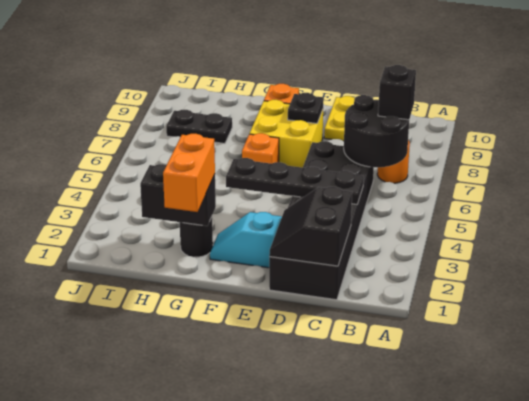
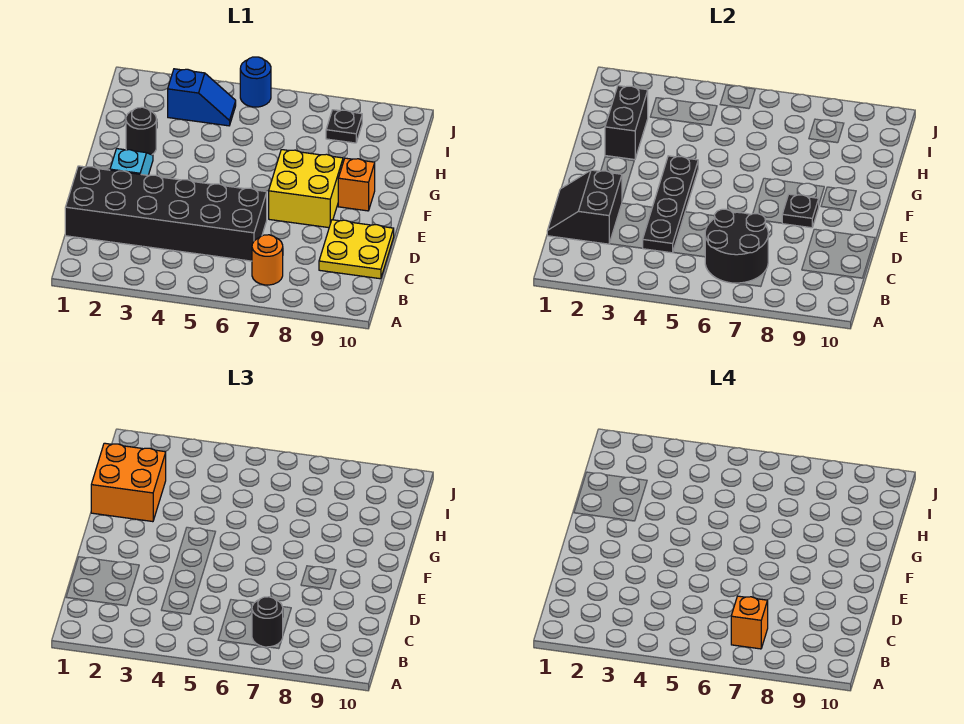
black 1x1 brick [378,65,416,120] -> black 1x1 round brick [252,597,283,647]
black 2x2 slope [269,187,352,266] -> black 2x2 slope turned to [547,170,622,244]
orange 1x1 brick [242,133,279,164] -> orange 1x1 brick moved to [731,596,768,649]
orange 1x2 brick [163,134,215,212] -> orange 2x2 brick [91,443,166,522]
black 1x2 plate [166,110,232,144] -> black 1x1 plate [326,110,362,143]
none -> blue 1x2 slope [168,69,236,126]
none -> blue 1x1 round brick [240,57,271,107]

